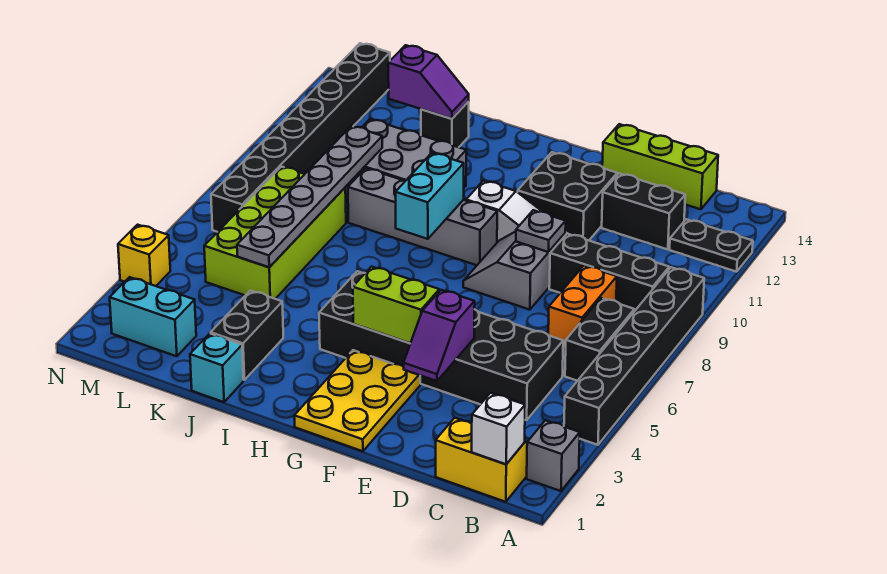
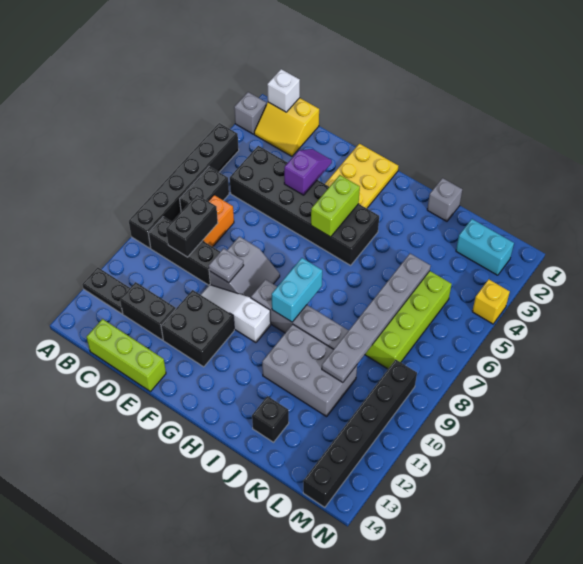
lime 1x2 brick [353,267,439,343] -> lime 1x2 brick turned to [311,175,360,237]
cyan 1x1 brick [190,333,244,402] -> grey 1x1 brick [427,178,462,221]
black 1x2 brick [211,291,283,380] -> black 1x2 brick moved to [166,195,218,257]
purple 1x2 slope [388,45,469,119] -> none
black 1x8 brick [211,43,390,232] -> black 1x6 brick [303,360,417,507]

